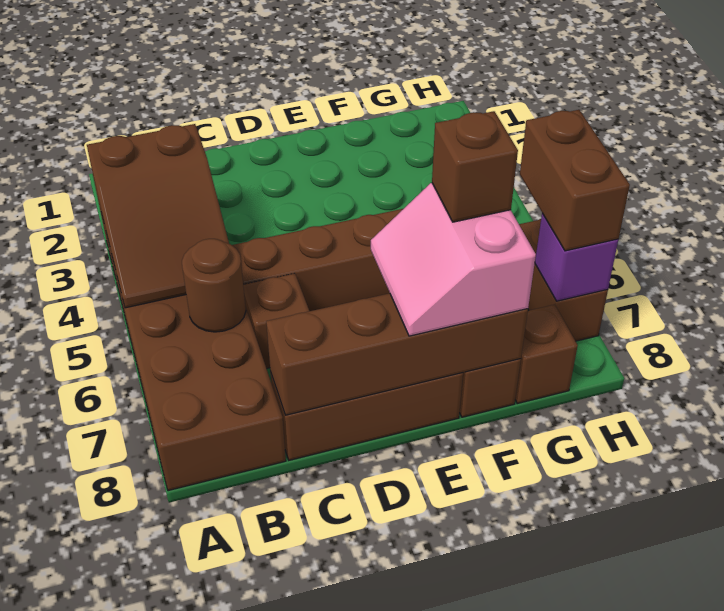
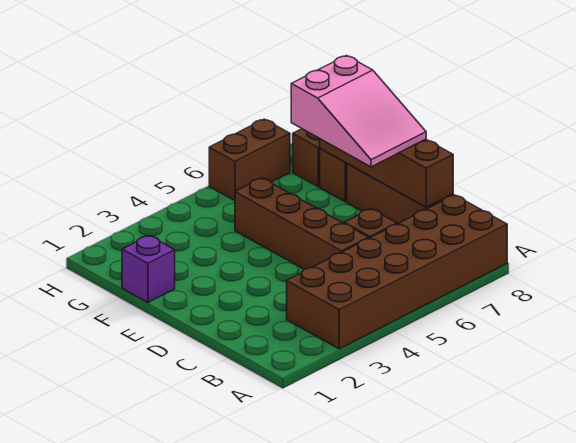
brown 2x3 slope [87,124,229,308] -> none
brown 1x1 round brick [182,239,246,332] -> none
pink 2x2 slope [371,183,536,336] -> pink 2x3 slope [291,56,426,167]
brown 1x1 brick [432,111,518,222] -> none
brown 1x2 brick [520,110,630,251] -> none
purple 1x1 brick [535,213,618,301] -> purple 1x1 brick moved to [122,236,175,302]

